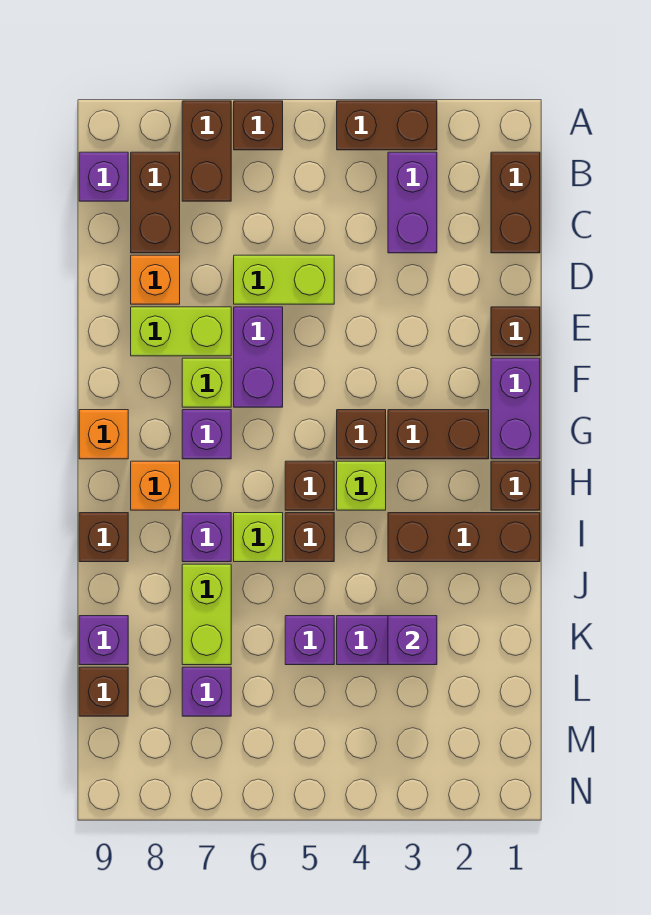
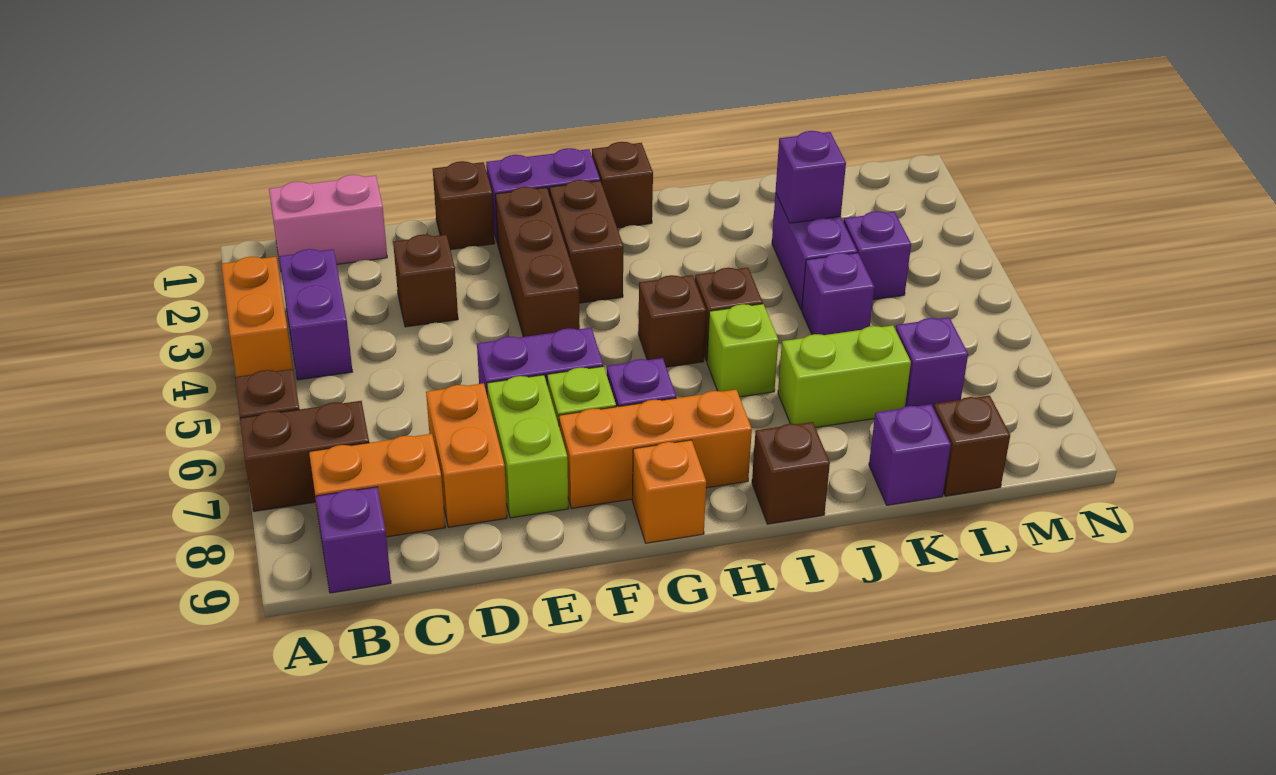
brown 1x2 brick [337,101,437,150] -> orange 1x2 brick [222,257,293,377]
brown 1x2 brick [491,152,540,253] -> pink 1x2 brick [269,175,387,270]
purple 1x2 brick [388,152,437,253] -> purple 1x2 brick turned to [279,249,353,380]
brown 1x2 brick [131,152,180,253] -> orange 1x2 brick [309,434,445,537]
lime 1x2 brick [234,255,334,304] -> none
orange 1x1 brick [131,255,180,304] -> orange 1x2 brick [426,383,507,527]
brown 1x1 brick [337,410,386,459] -> brown 1x1 brick moved to [393,234,458,327]
lime 1x1 brick [337,461,386,510] -> none
orange 1x1 brick [131,461,180,510] -> orange 1x3 brick [559,390,752,508]
brown 1x3 brick [388,513,540,562] -> brown 1x3 brick moved to [495,187,580,337]
purple 1x1 brick [182,513,231,562] -> purple 1x1 brick moved to [844,211,911,300]

